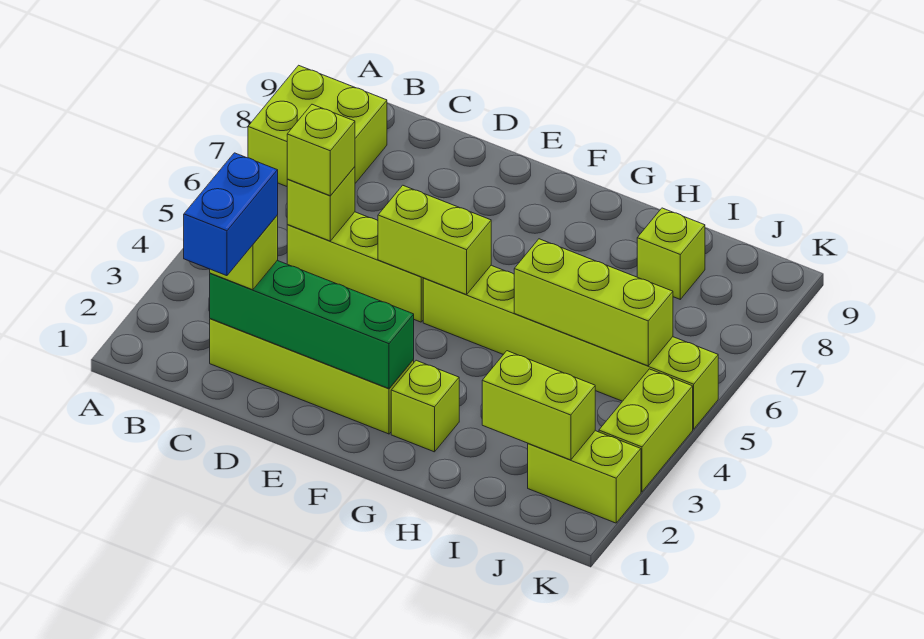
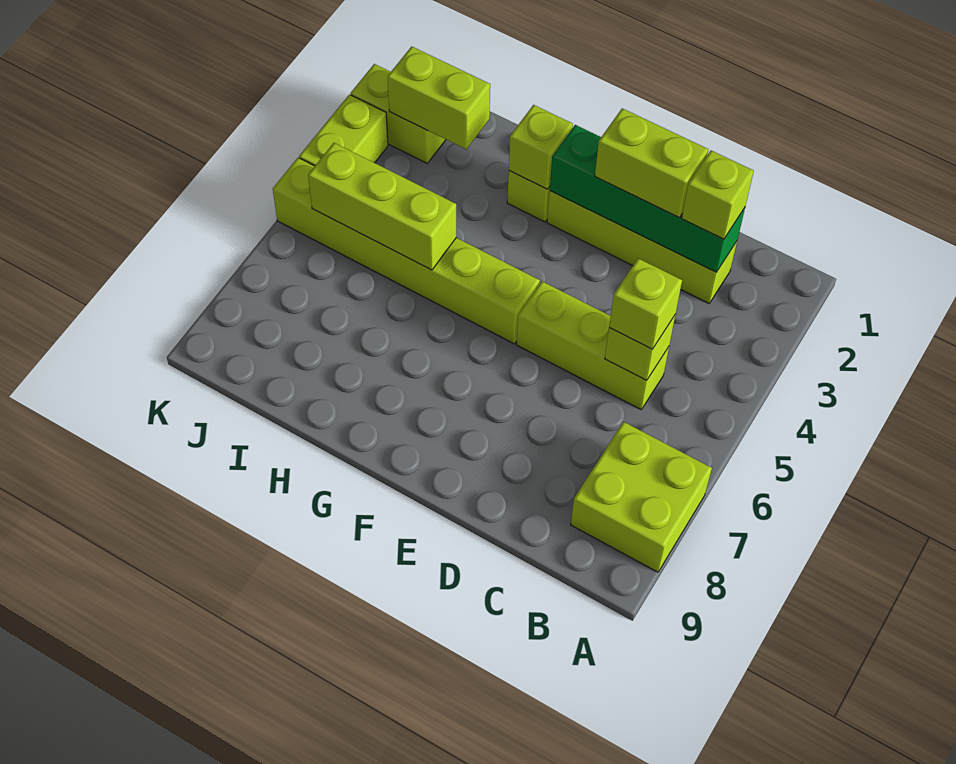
blue 1x2 brick [184,153,278,276] -> none
lime 1x2 brick [378,185,491,295] -> lime 1x2 brick moved to [595,108,709,217]
lime 1x1 brick [637,208,705,299] -> lime 1x1 brick moved to [509,105,573,189]

